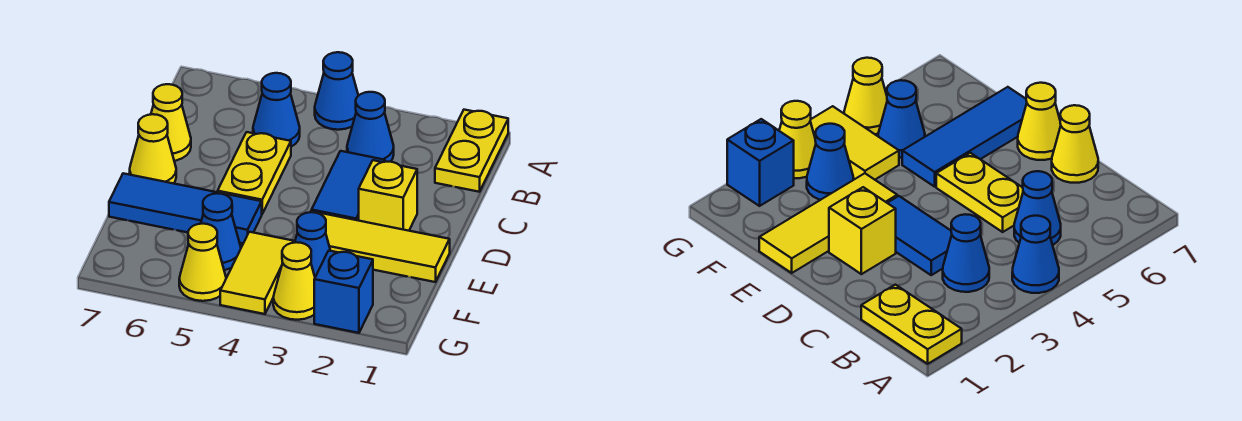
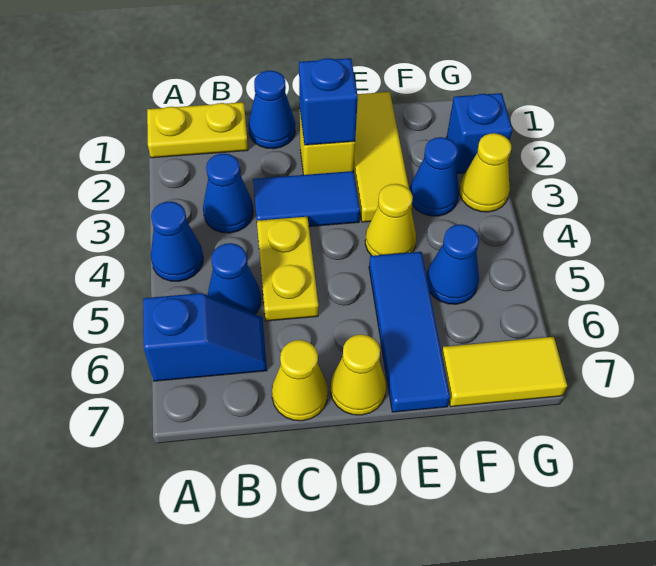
none -> blue 1x2 slope [143,293,267,381]
none -> blue 1x1 cone [248,71,295,149]
yellow 1x2 plate [218,132,291,214] -> yellow 1x2 plate turned to [257,217,318,321]
none -> blue 1x1 brick [299,58,358,145]
yellow 1x2 tile [220,232,294,314] -> yellow 1x2 tile moved to [442,337,567,407]
yellow 1x1 cone [179,224,226,301] -> yellow 1x1 cone moved to [365,184,416,256]

